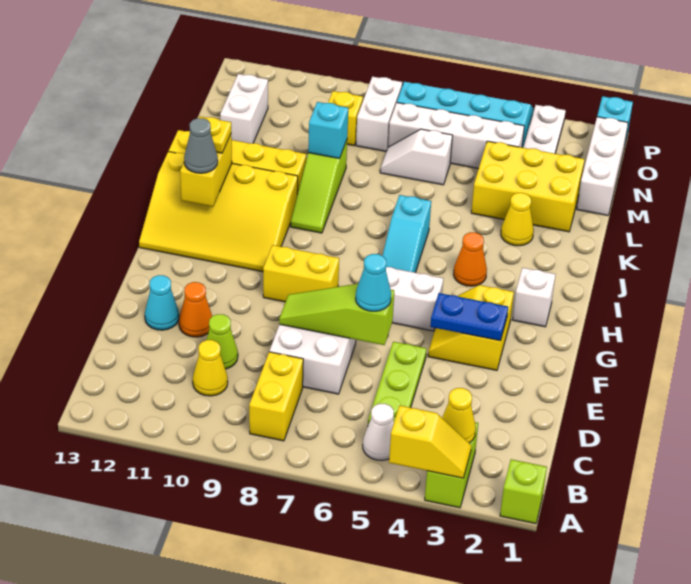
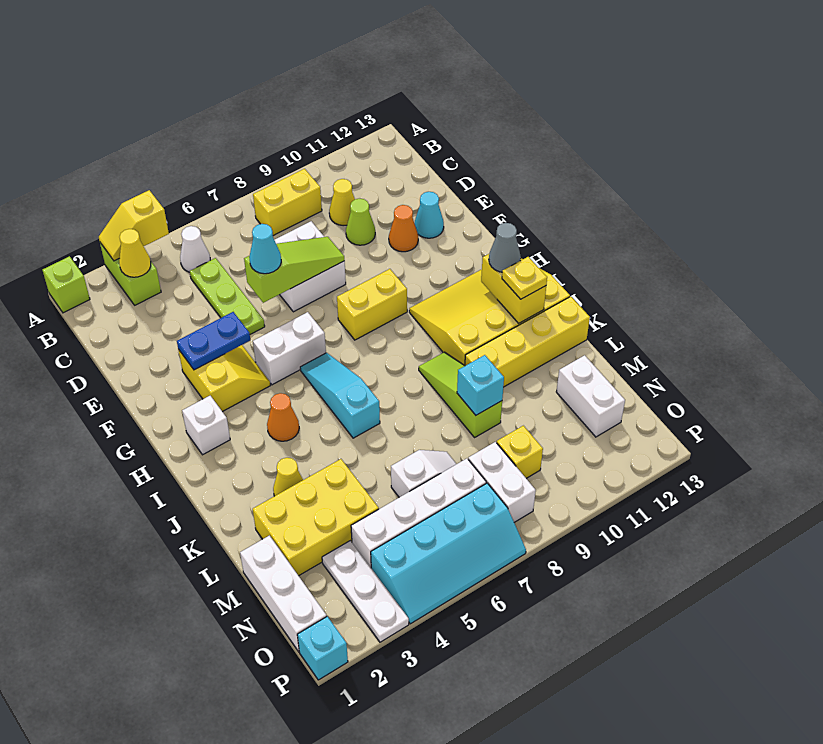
yellow 1x2 brick [249,352,303,441] -> yellow 1x2 brick turned to [253,169,322,236]

